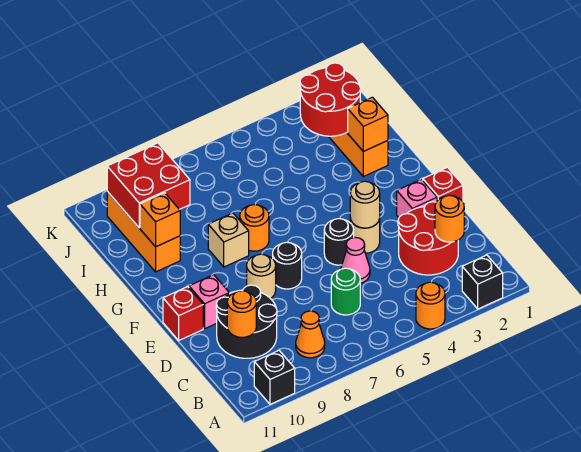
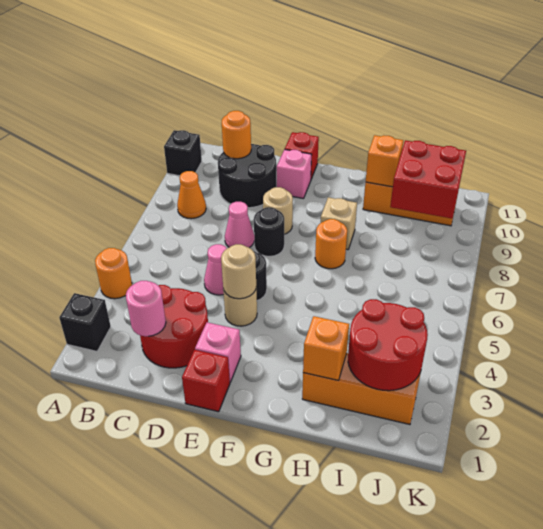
orange 1x1 round brick [435,195,464,242] -> pink 1x1 round brick [126,281,166,336]
green 1x1 round brick [331,268,360,315] -> none
none -> pink 1x1 cone [225,202,254,248]

